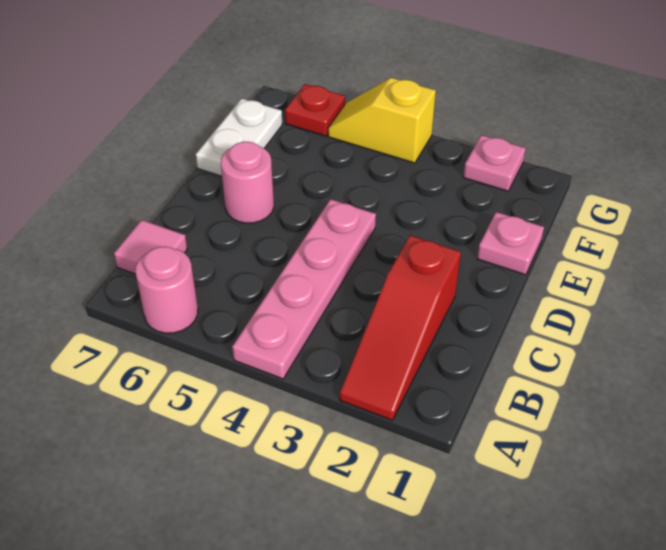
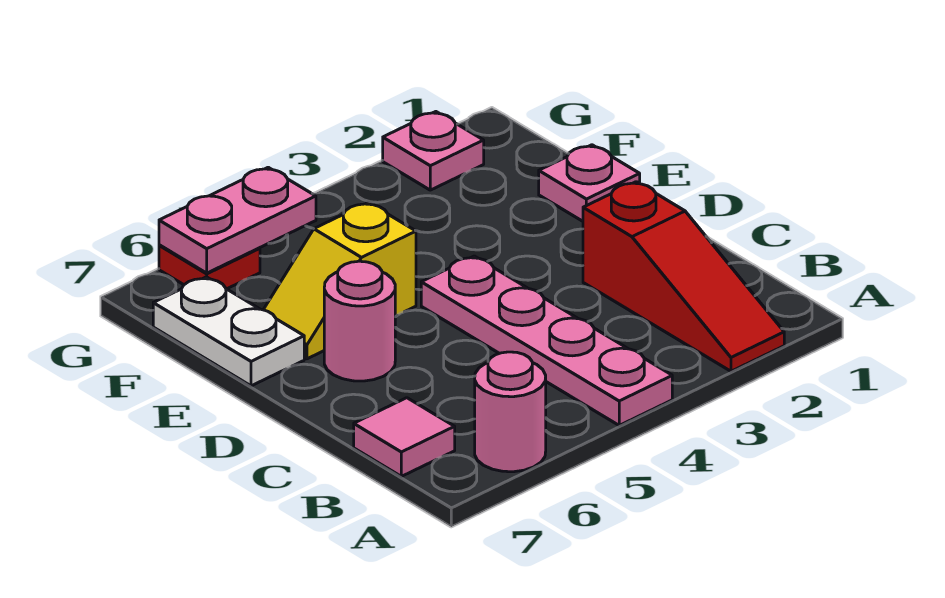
yellow 1x2 slope [328,78,436,163] -> yellow 1x2 slope moved to [264,202,416,359]
none -> pink 1x2 plate [159,167,316,273]

